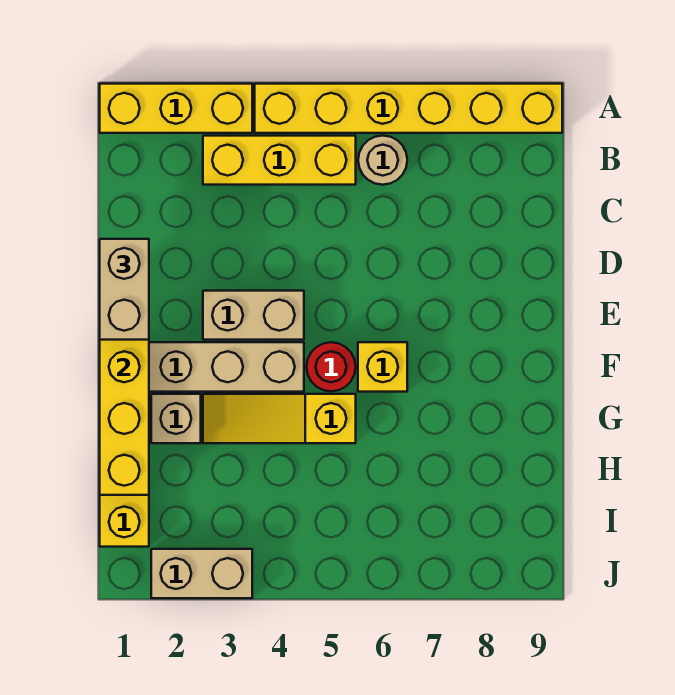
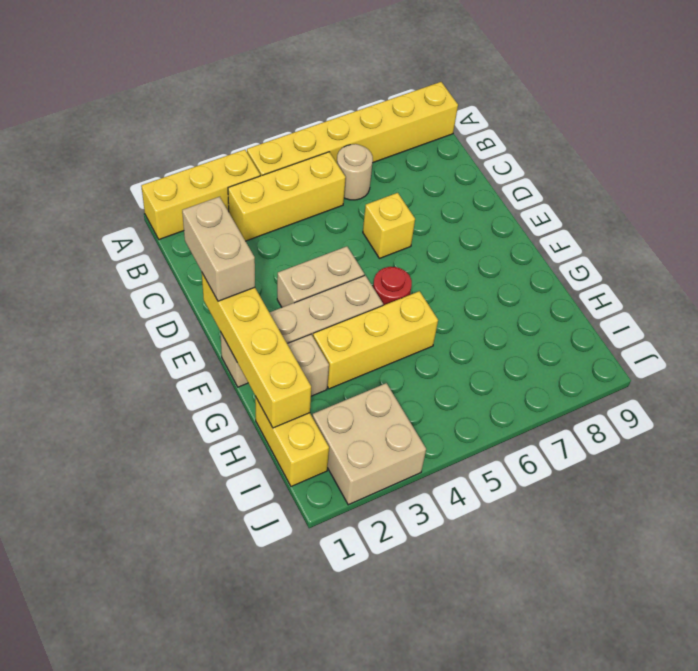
yellow 1x1 brick [358,342,407,392] -> yellow 1x1 brick moved to [363,193,415,258]
yellow 1x3 slope [203,394,356,443] -> yellow 1x3 brick [313,291,438,389]
tan 1x2 brick [151,549,252,598] -> tan 2x2 brick [312,383,426,505]

